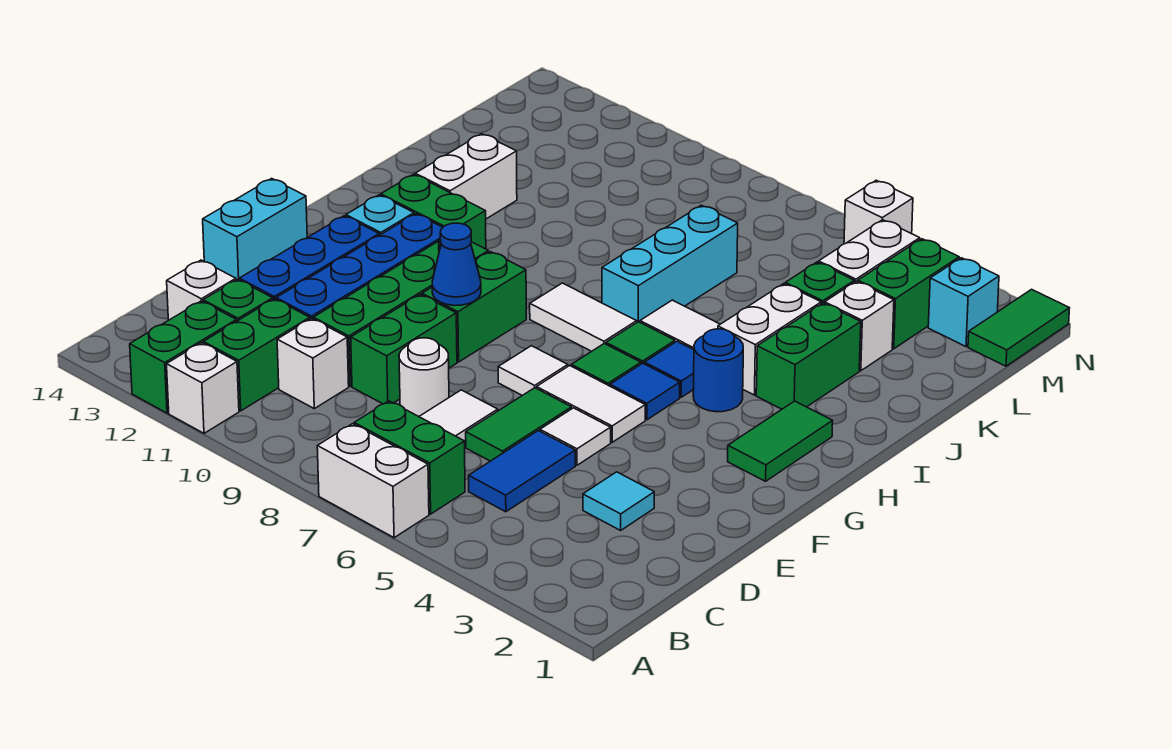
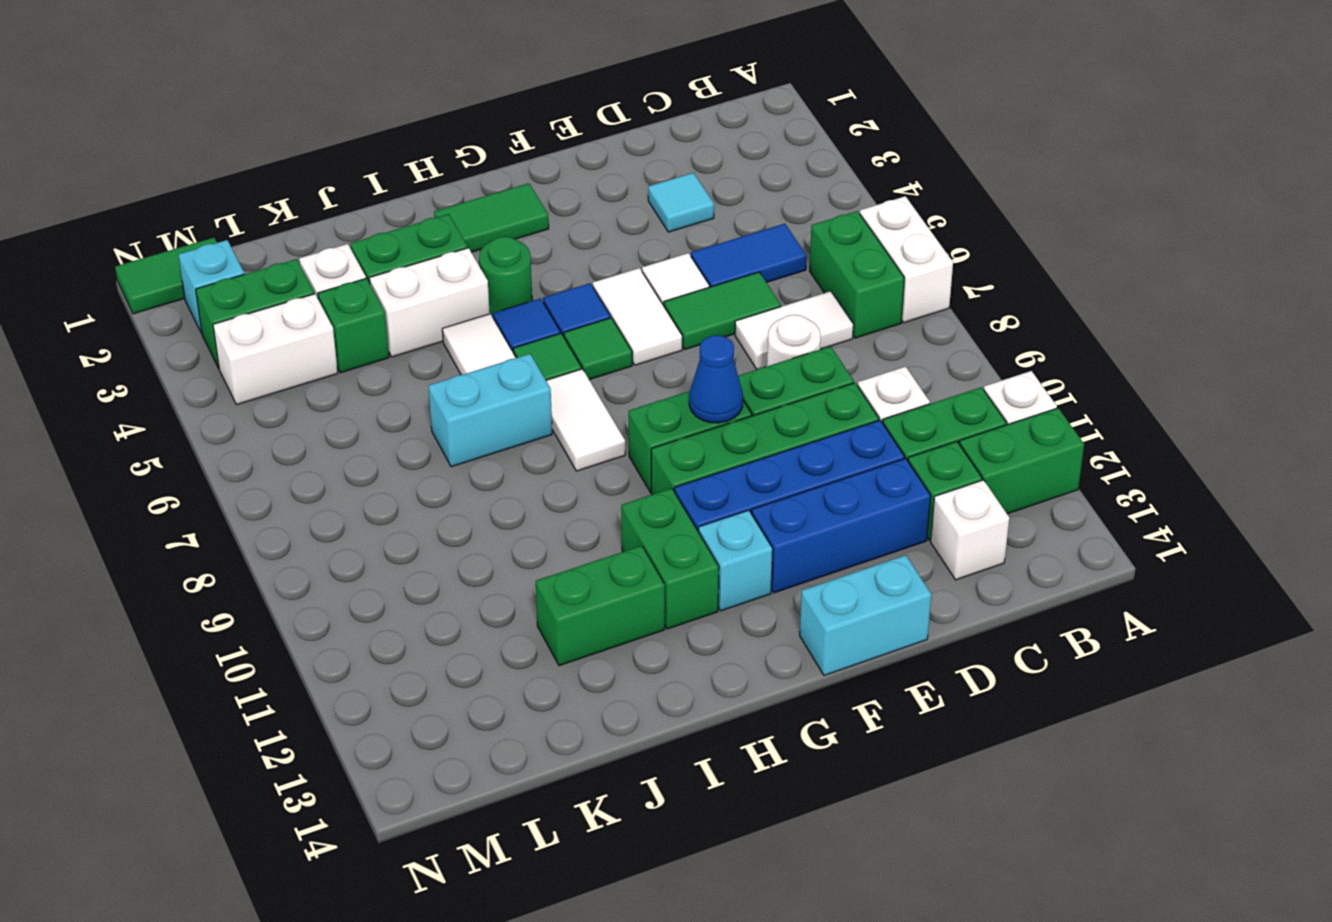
white 1x1 tile [498,346,568,395] -> none
blue 1x1 round brick [693,329,743,412] -> green 1x1 round brick [479,237,532,317]
cyan 1x3 brick [602,205,738,322] -> cyan 1x2 brick [428,354,552,467]
white 1x2 brick [415,134,517,219] -> green 1x2 brick [536,546,665,666]
white 1x1 brick [844,180,913,244] -> none

